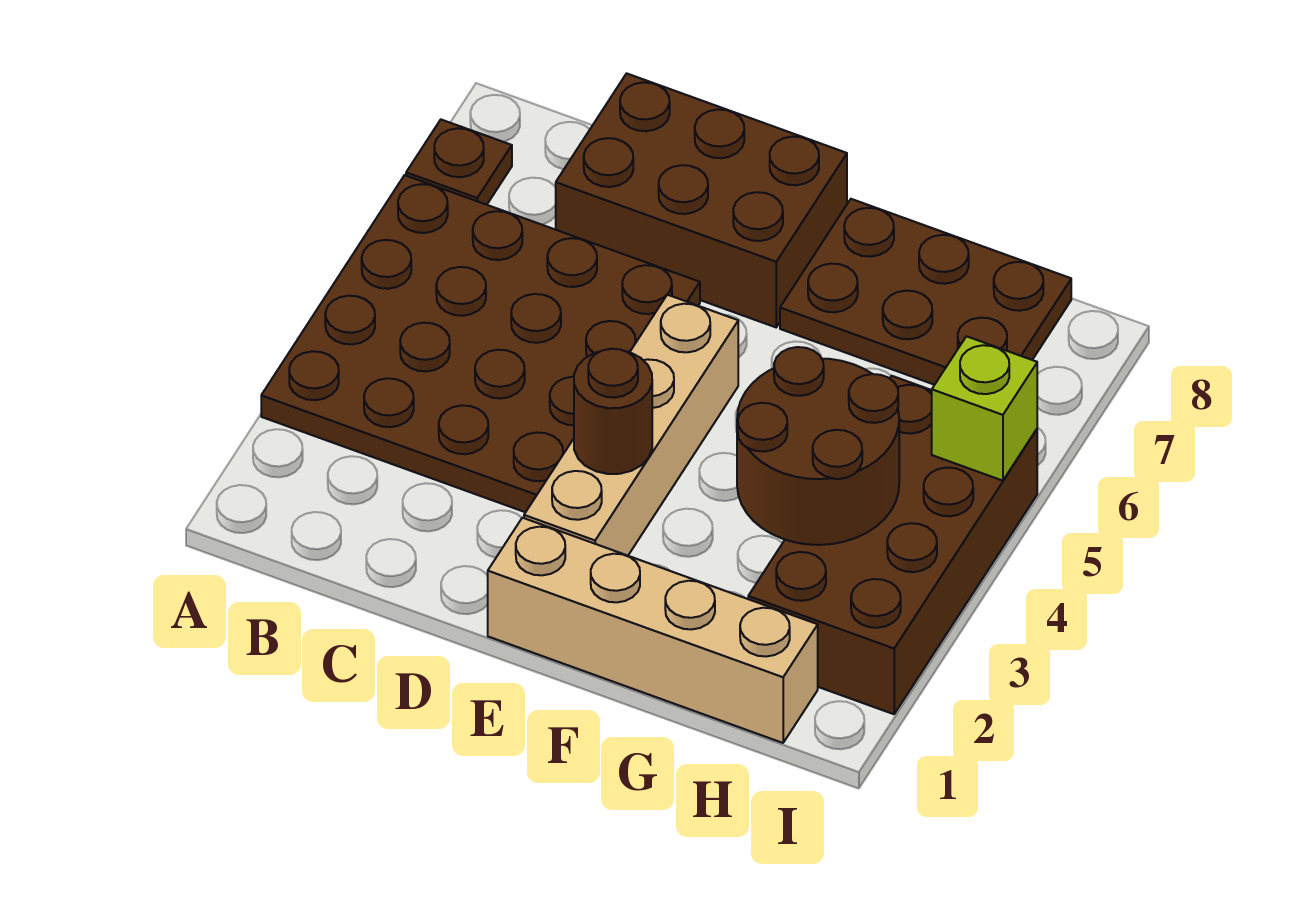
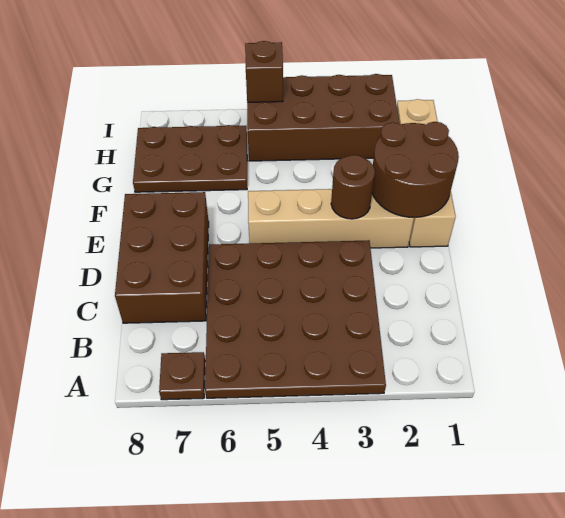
brown 2x3 plate [780,199,1071,385] -> brown 2x3 plate turned to [133,125,247,192]
brown 2x2 round brick [737,347,899,545] -> brown 2x2 round brick moved to [372,122,459,217]
lime 1x1 brick [932,336,1037,481] -> brown 1x1 brick [245,41,283,102]

